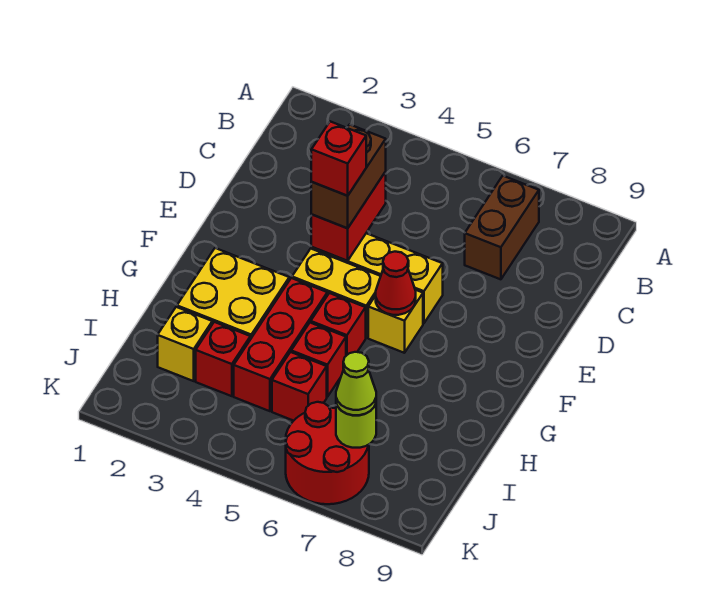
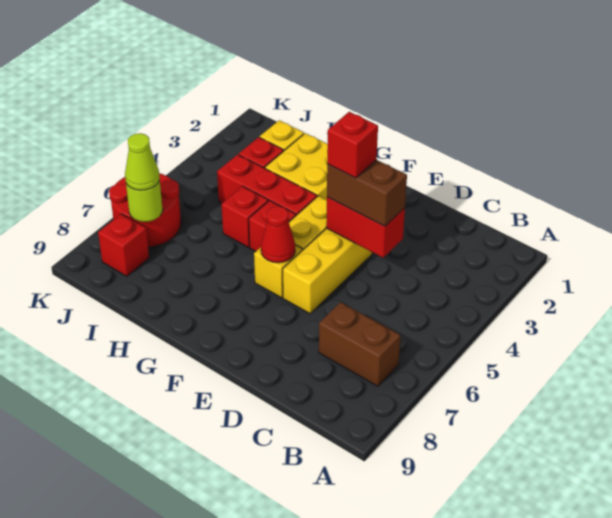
red 1x1 brick [272,352,327,421] -> red 1x1 brick moved to [98,214,149,276]

